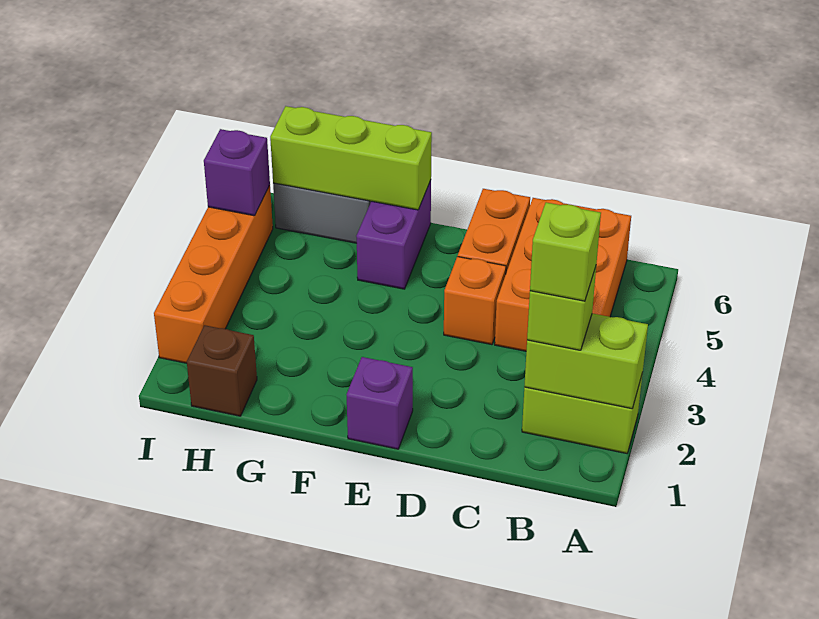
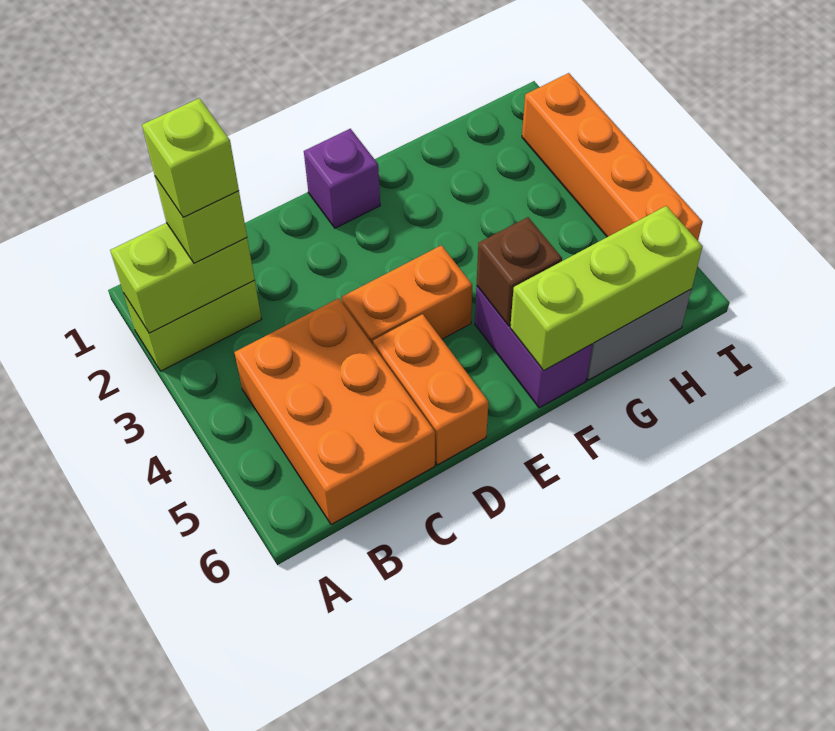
orange 1x1 brick [444,257,506,345] -> orange 1x2 brick [341,245,472,345]
brown 1x1 brick [187,325,257,416] -> brown 1x1 brick moved to [477,217,562,326]
purple 1x1 brick [204,129,270,216] -> none

